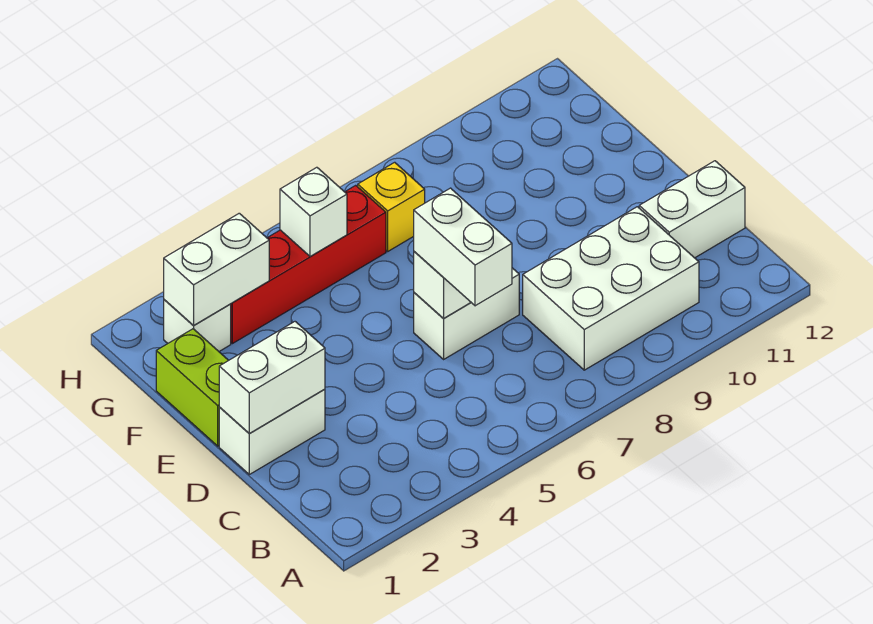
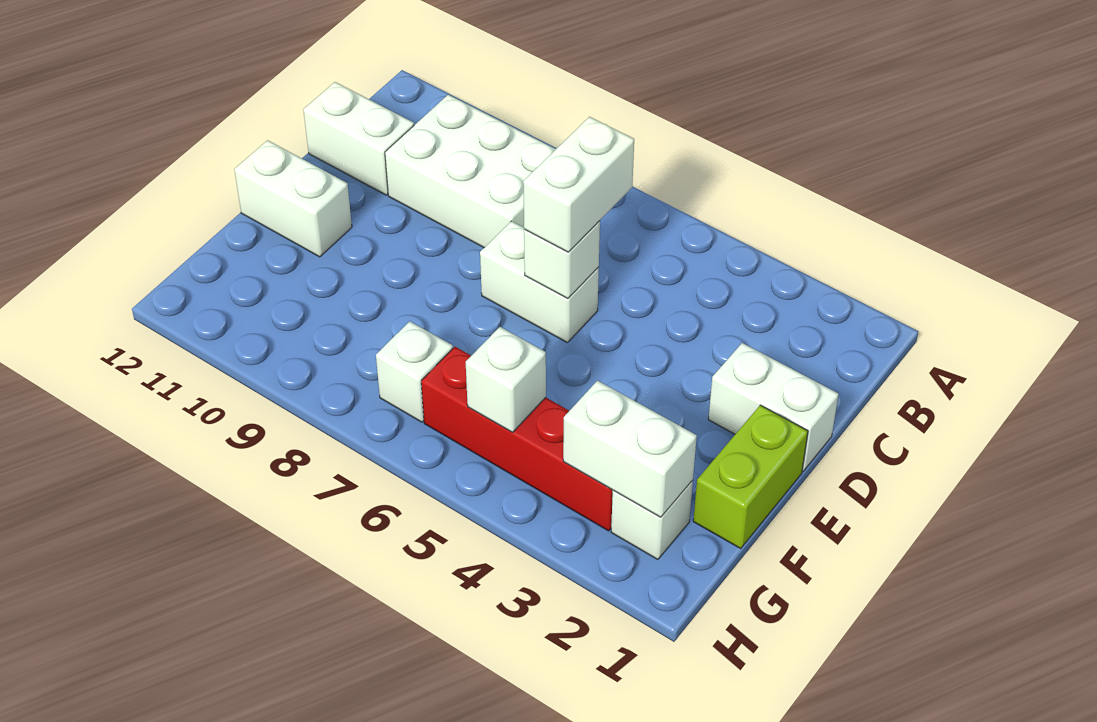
white 1x2 brick [219,322,325,434] -> white 1x2 brick moved to [234,140,352,257]
yellow 1x1 brick [358,162,425,251] -> white 1x1 brick [376,321,453,422]

